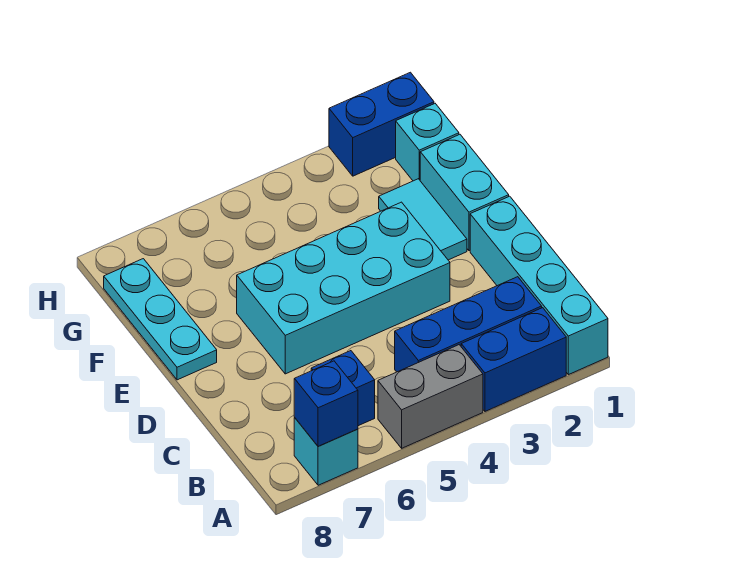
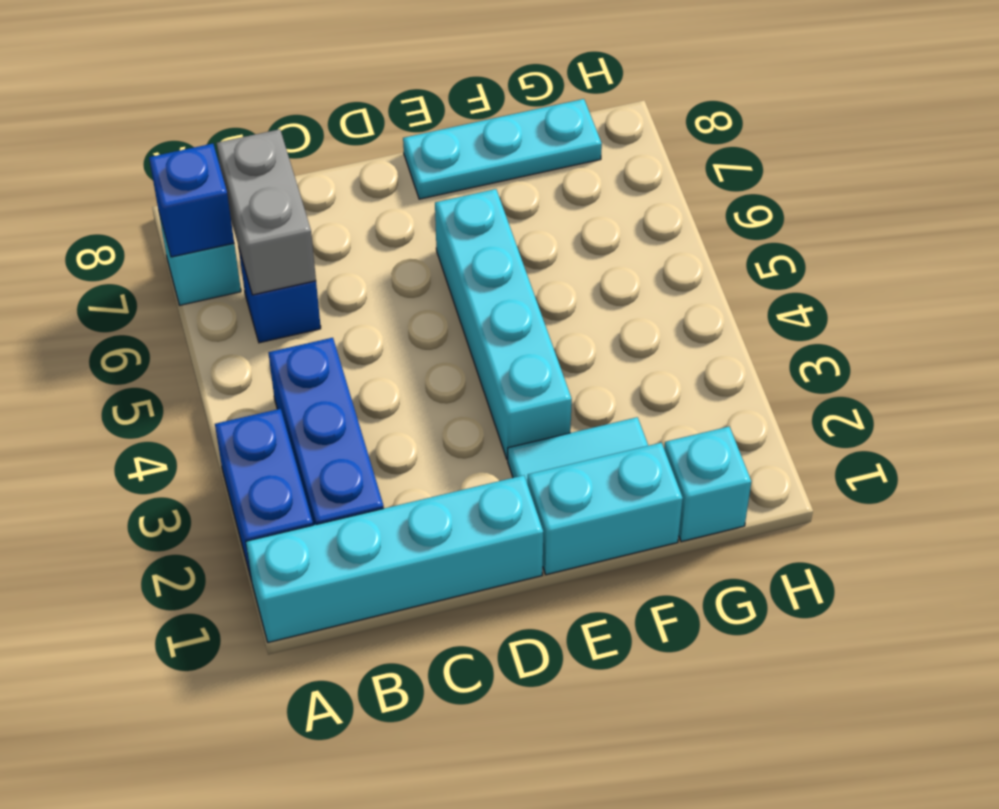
grey 1x2 brick [378,345,483,448] -> grey 1x2 brick moved to [217,129,316,295]
cyan 2x4 brick [237,202,450,374] -> cyan 1x4 brick [435,189,572,460]
blue 1x2 brick [329,72,434,176] -> none

